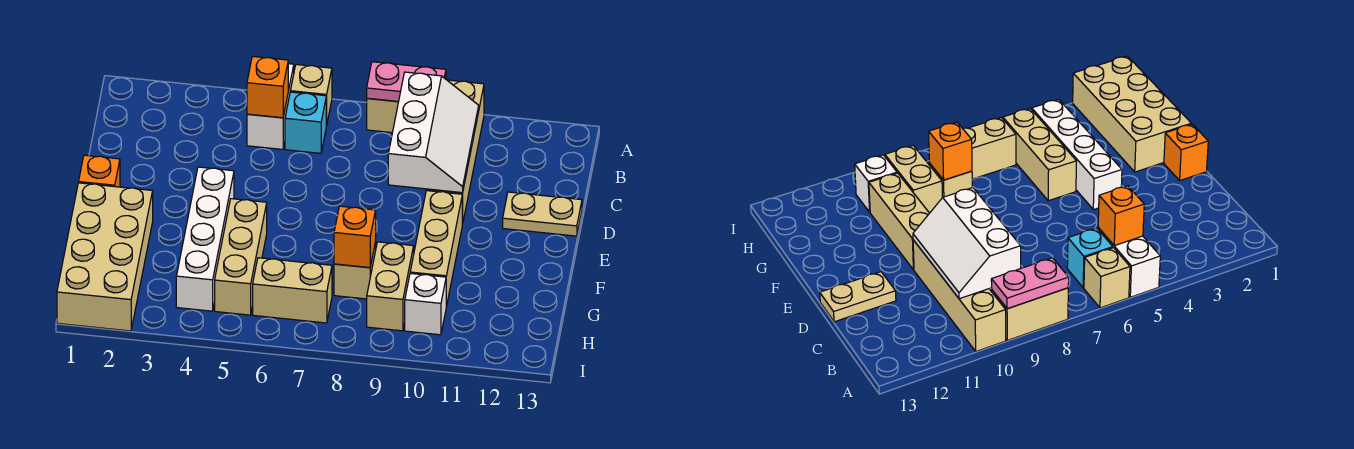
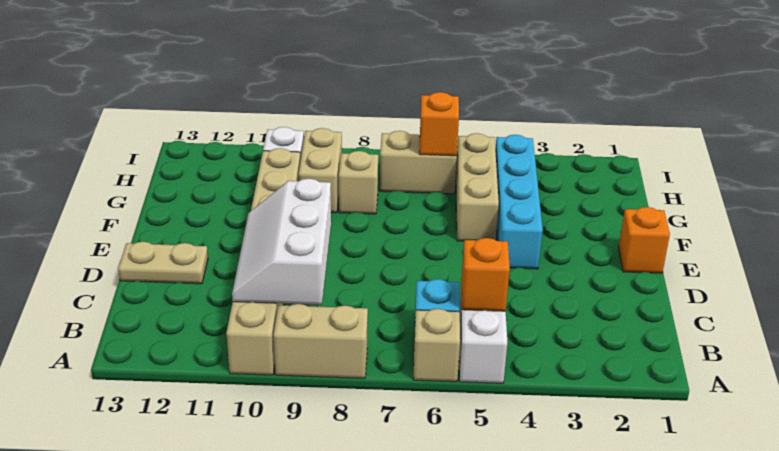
pink 1x2 plate [367,62,446,102] -> none
white 1x4 brick [176,167,234,311] -> cyan 1x4 brick [495,135,543,269]
tan 2x4 brick [57,183,153,331] -> none
orange 1x1 brick [334,206,376,268] -> orange 1x1 brick moved to [419,92,459,156]

